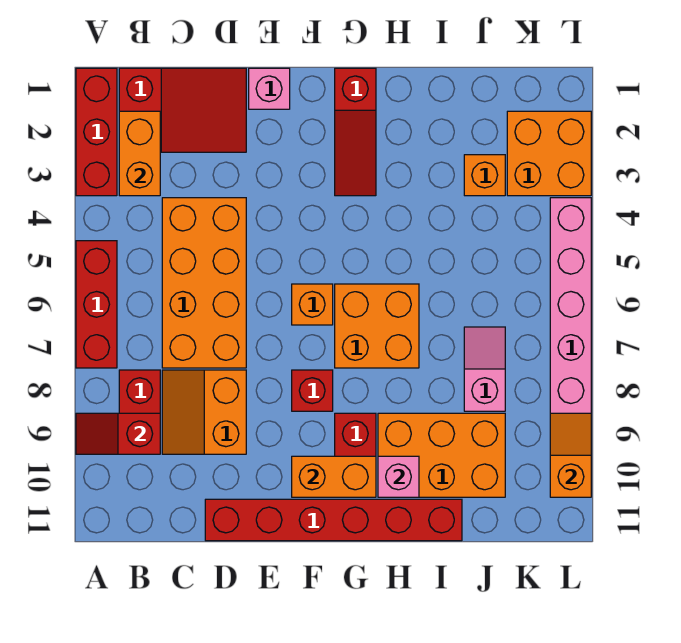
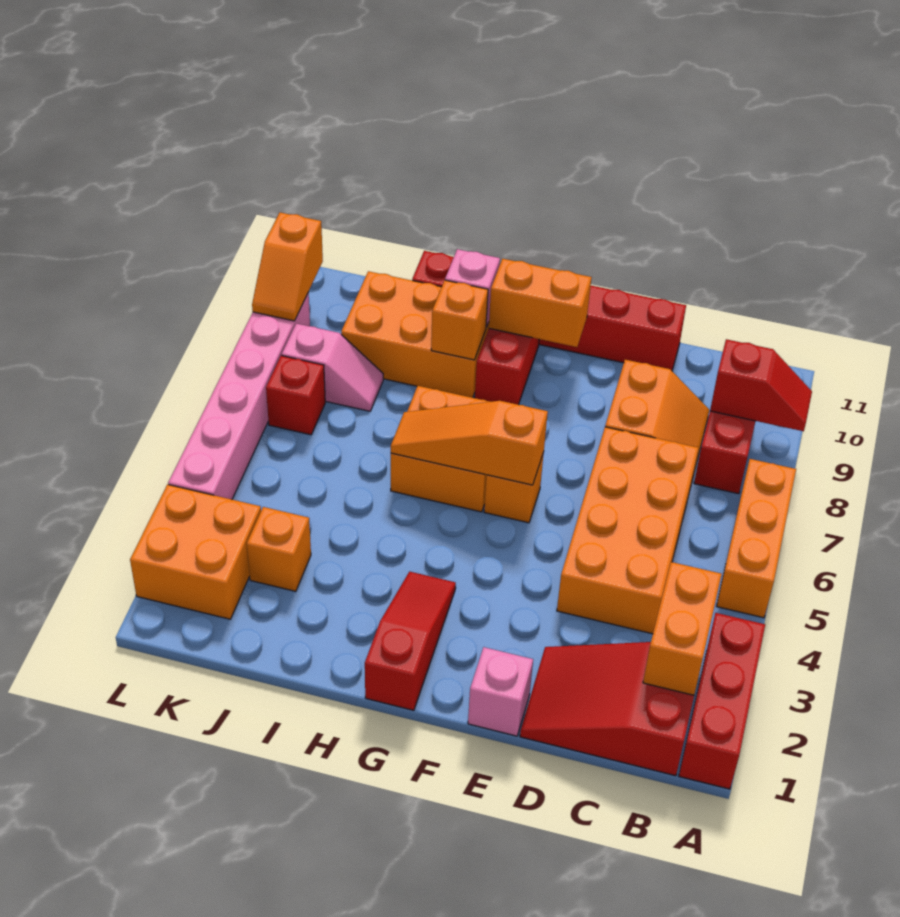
red 1x3 brick [76,241,117,368] -> orange 1x3 brick [717,459,796,618]
none -> orange 1x3 slope [391,401,548,485]
red 1x1 brick [292,370,333,411] -> red 1x1 brick moved to [266,356,325,435]
none -> orange 1x1 brick [431,280,488,360]
pink 1x2 slope [464,327,505,411] -> pink 1x2 slope turned to [282,323,383,411]

